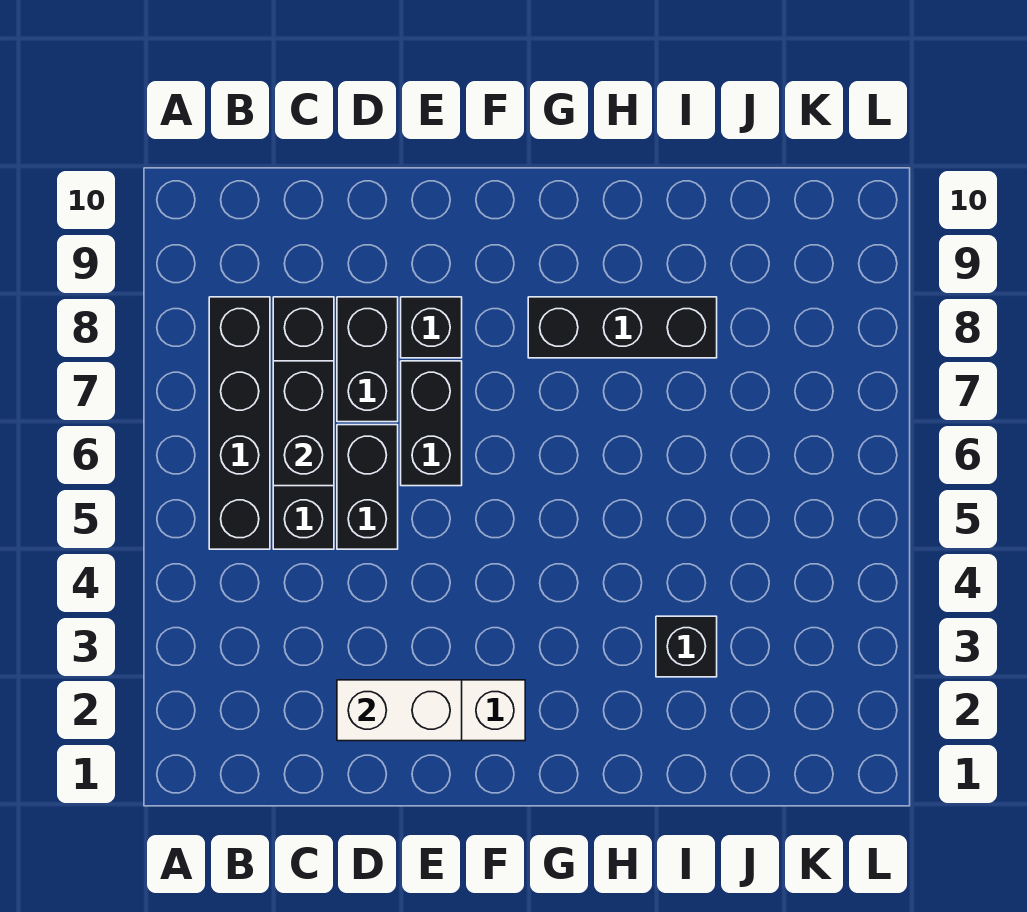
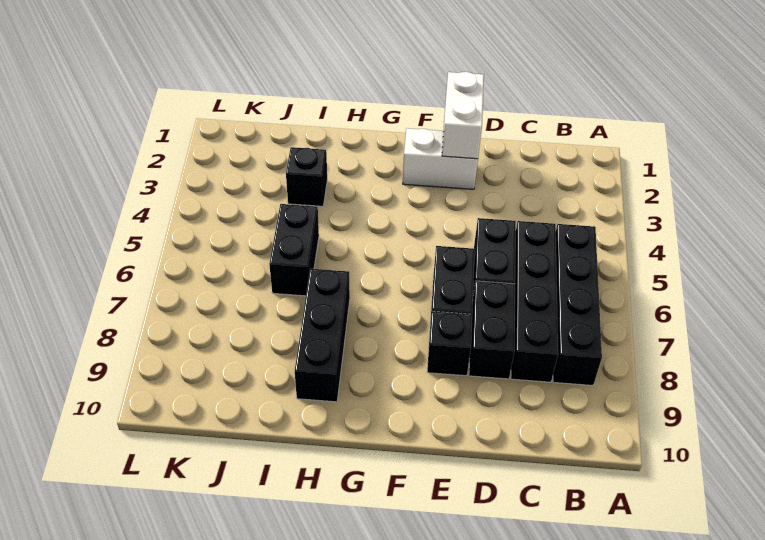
black 1x2 brick [273,361,334,486] -> black 1x2 brick moved to [269,204,319,296]
white 1x2 brick [337,680,462,741] -> white 1x2 brick turned to [442,72,484,159]
black 1x3 brick [528,297,717,358] -> black 1x3 brick turned to [295,269,350,402]

